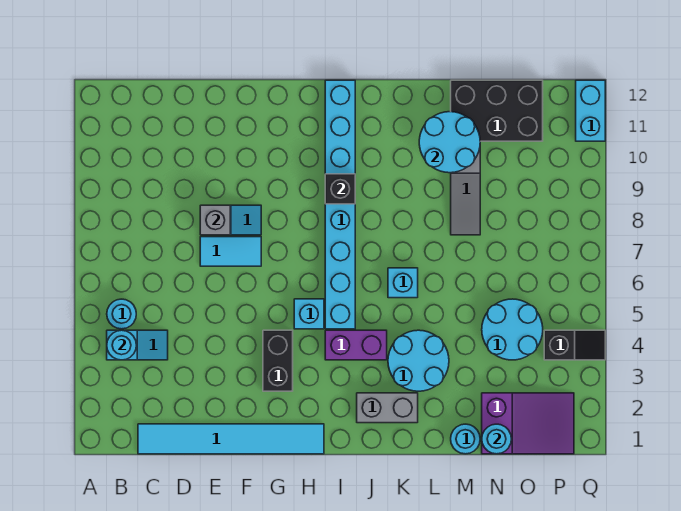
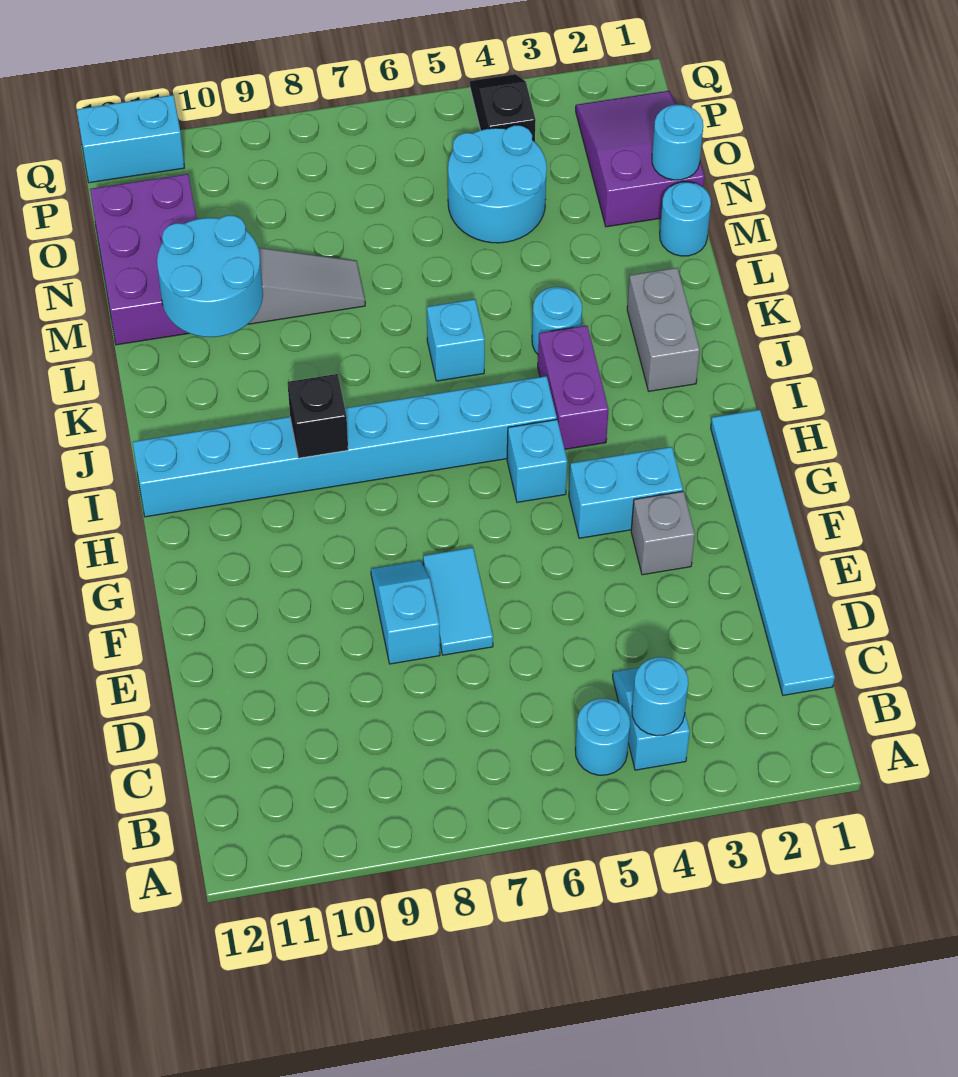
grey 1x1 brick [200,205,230,235] -> grey 1x1 brick moved to [631,491,695,575]
black 1x2 brick [263,330,293,391] -> cyan 1x2 brick [569,447,683,538]
cyan 2x2 round brick [388,330,449,391] -> cyan 1x1 round brick [532,287,582,354]
black 2x3 brick [451,80,543,141] -> purple 2x3 brick [90,174,197,345]

